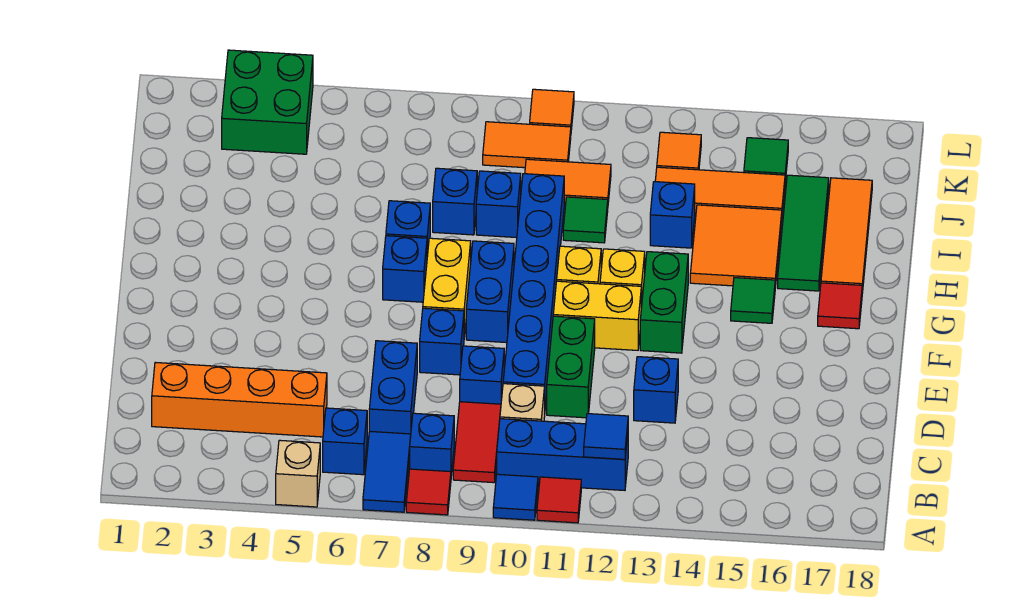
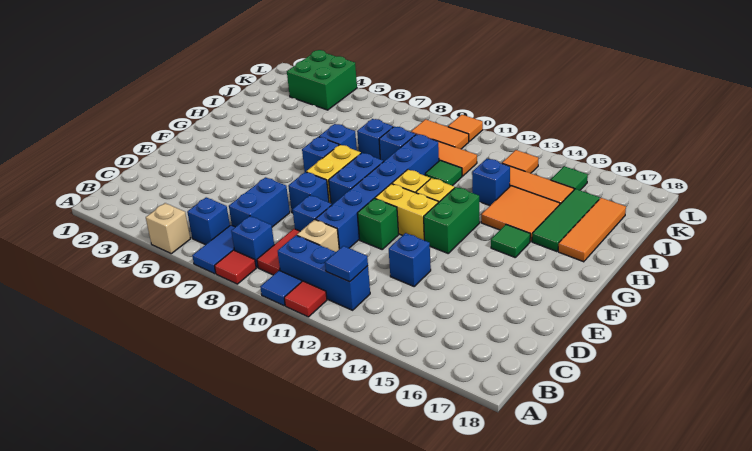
orange 1x4 brick [152,362,327,437] -> none
green 1x2 brick [547,316,595,418] -> green 1x1 brick [357,198,399,249]
red 1x1 tile [818,283,862,329] -> none

